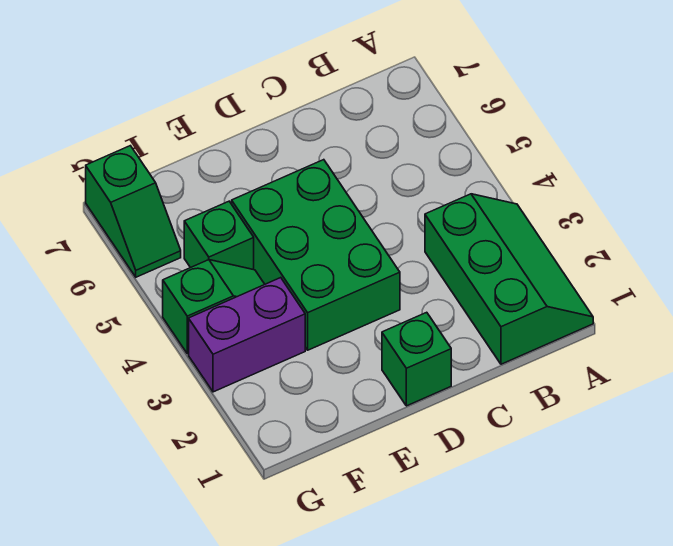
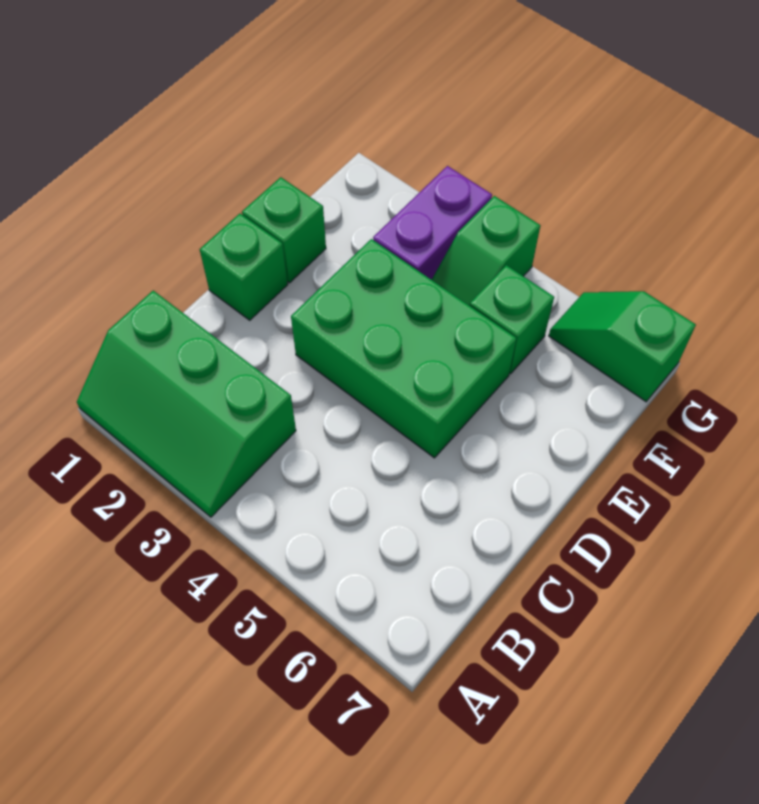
none -> green 1x1 brick [242,177,326,283]

